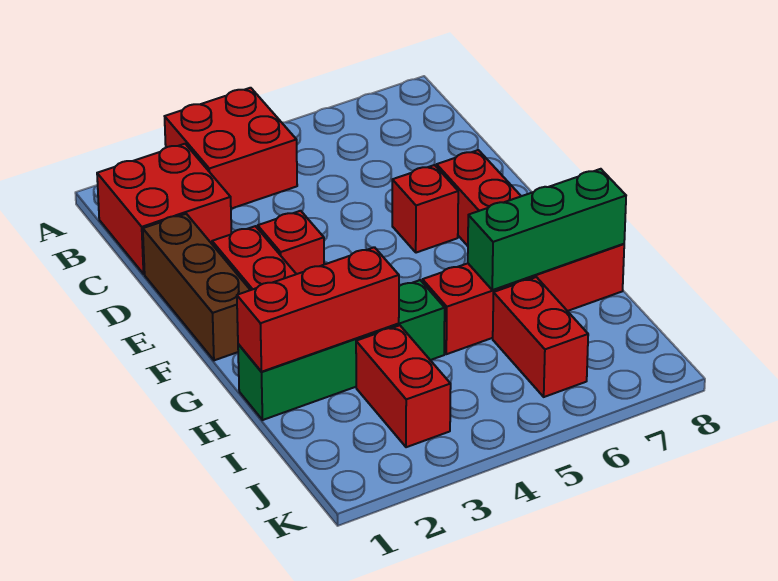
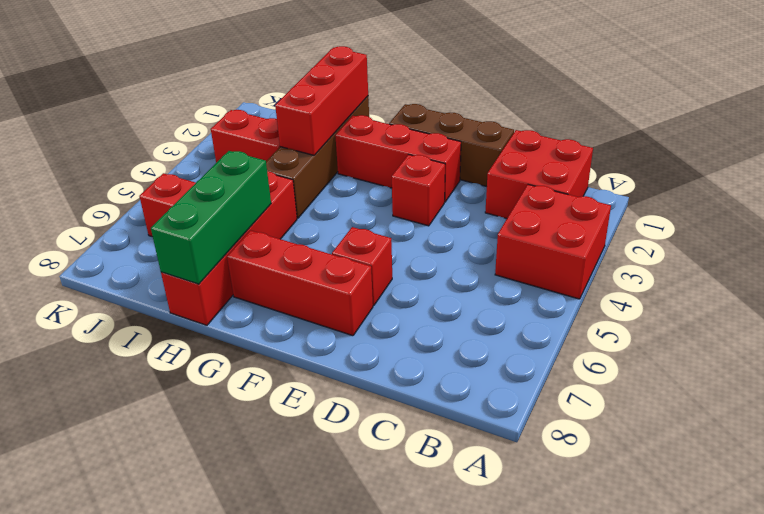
green 1x4 brick [238,280,445,420] -> brown 1x4 brick [266,96,369,218]

